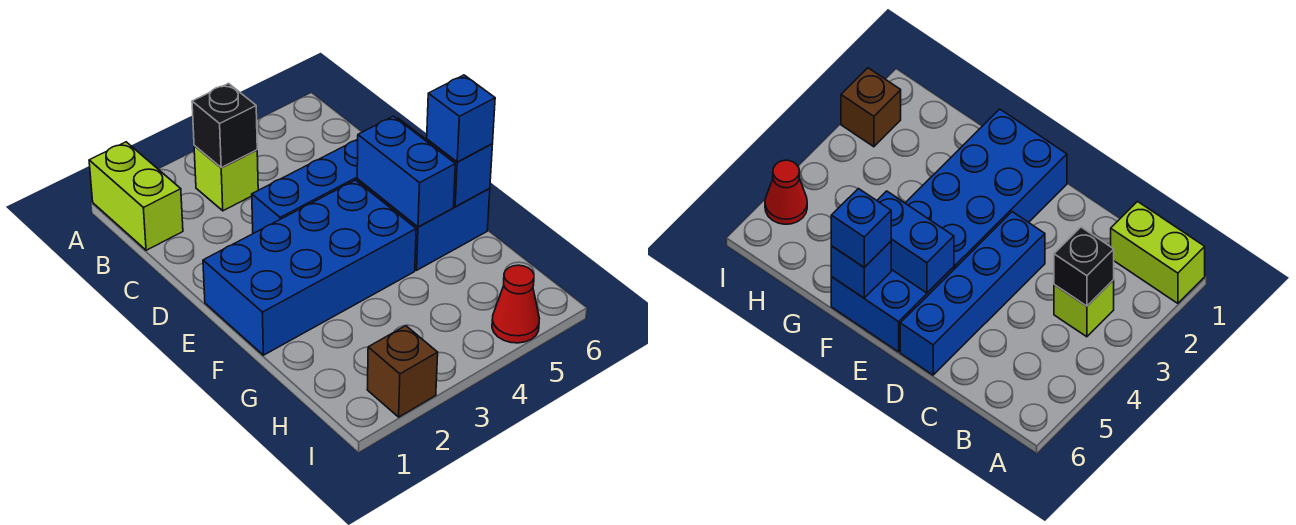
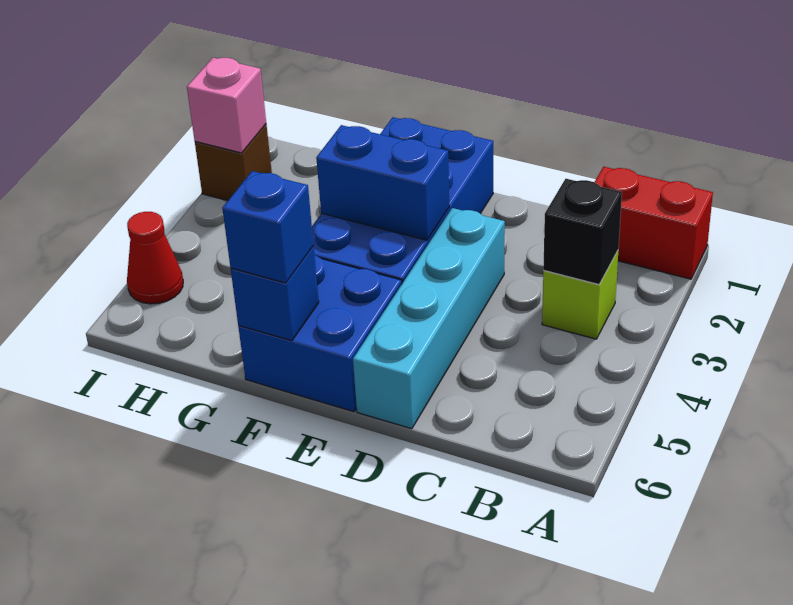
lime 1x2 brick [89,142,183,250] -> red 1x2 brick [595,167,713,279]
blue 1x4 brick [252,118,427,233] -> cyan 1x4 brick [353,208,505,429]
blue 1x2 brick [357,116,455,227] -> blue 1x2 brick moved to [316,125,449,240]
none -> pink 1x1 brick [187,58,266,153]

